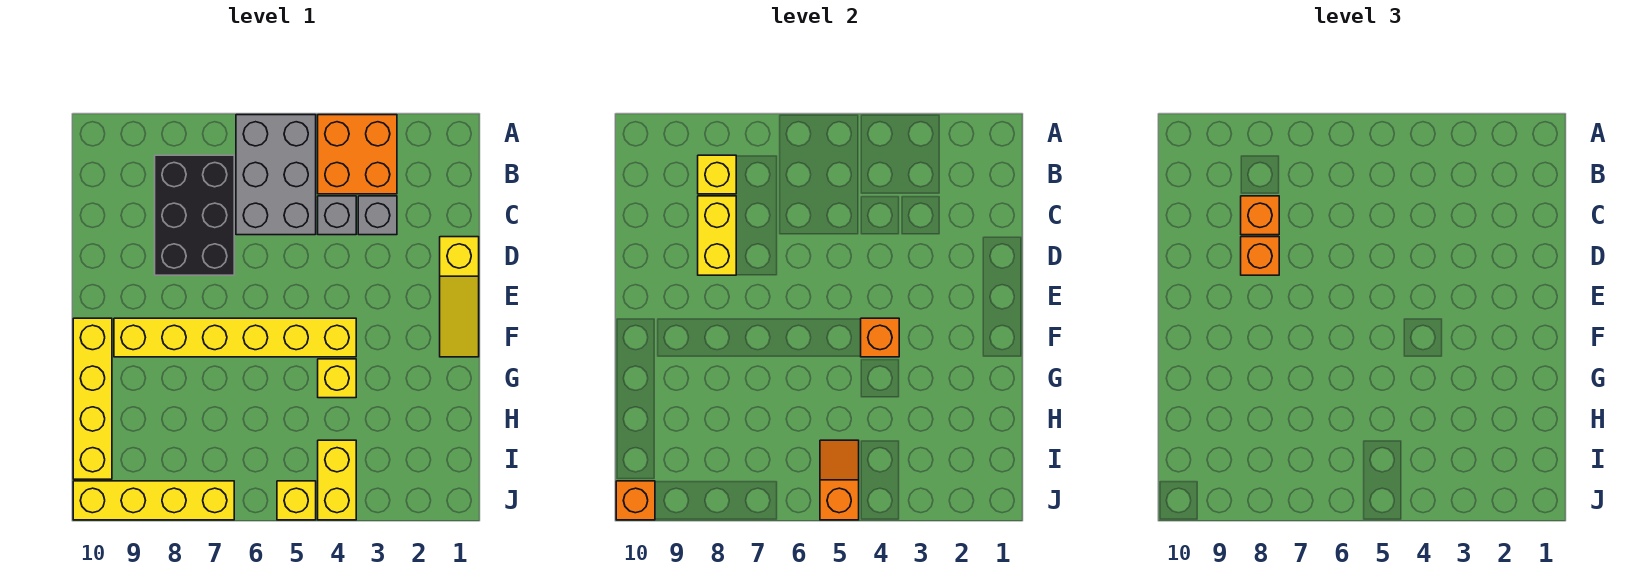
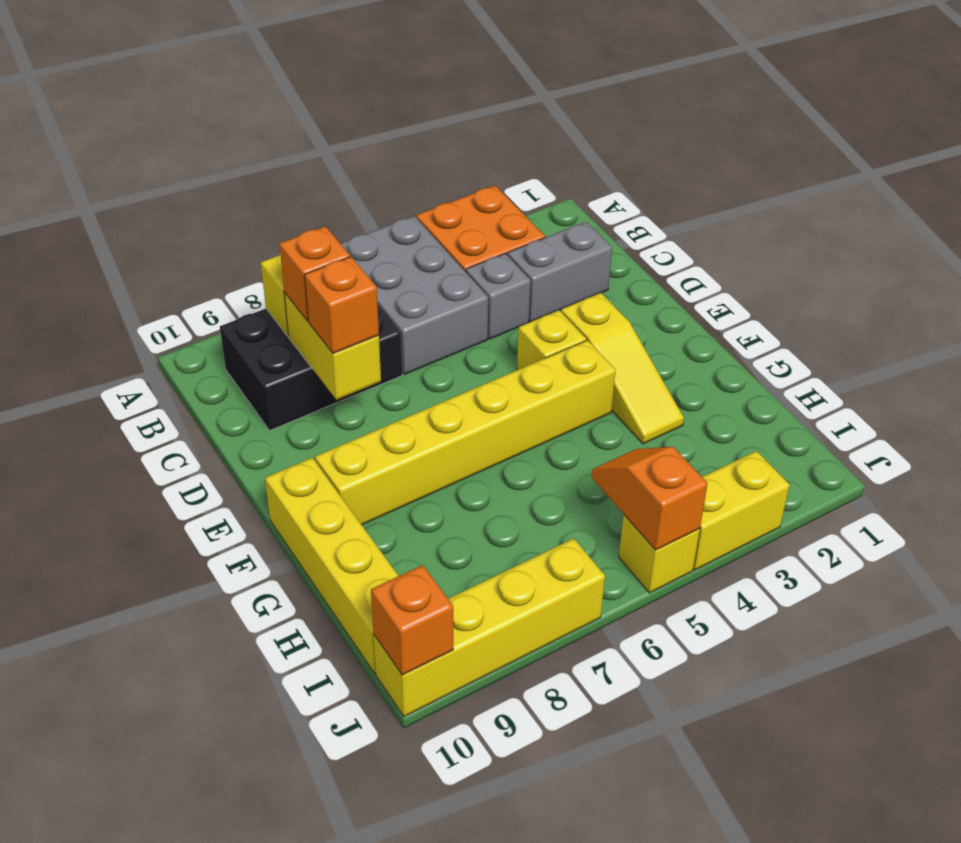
black 2x3 brick [155,155,234,275] -> black 2x3 brick turned to [220,305,402,430]
grey 1x1 brick [358,196,397,235] -> grey 1x2 brick [507,222,612,322]
yellow 1x3 slope [440,237,479,357] -> yellow 1x3 slope moved to [561,293,684,444]
orange 1x1 brick [861,318,899,357] -> none
yellow 1x1 brick [318,359,356,398] -> yellow 1x1 brick moved to [517,310,586,370]
yellow 1x2 brick [318,440,356,520] -> yellow 1x2 brick turned to [693,451,790,570]

